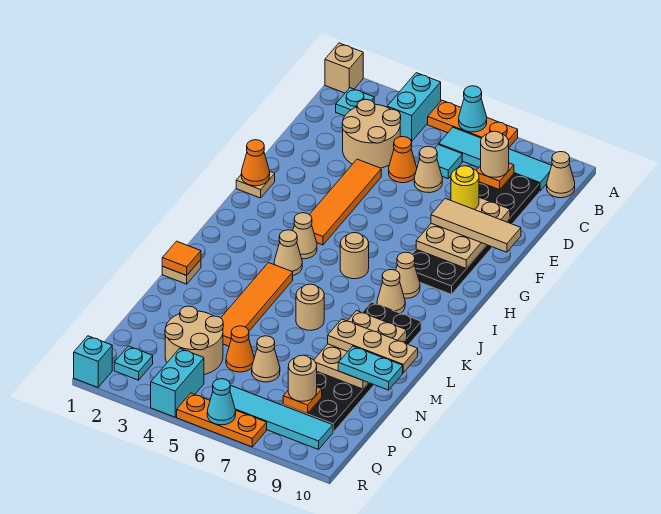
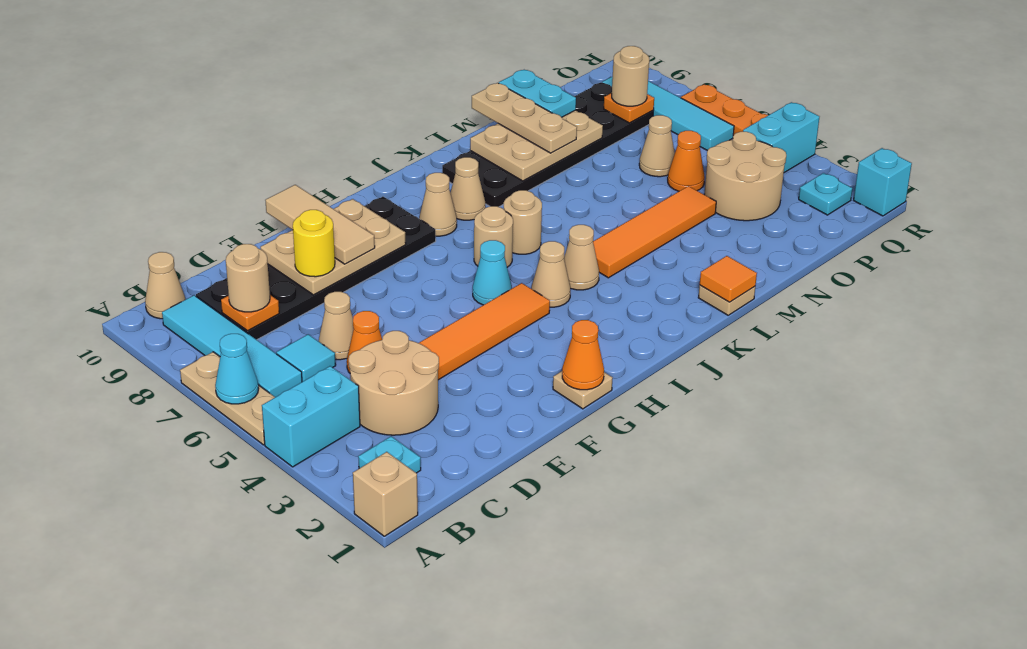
orange 1x3 plate [428,100,518,147] -> tan 1x3 plate [180,352,275,445]
tan 1x1 round brick [296,284,324,330] -> tan 1x1 round brick moved to [504,190,542,254]
cyan 1x1 cone [207,379,236,425] -> cyan 1x1 cone moved to [473,240,512,305]

